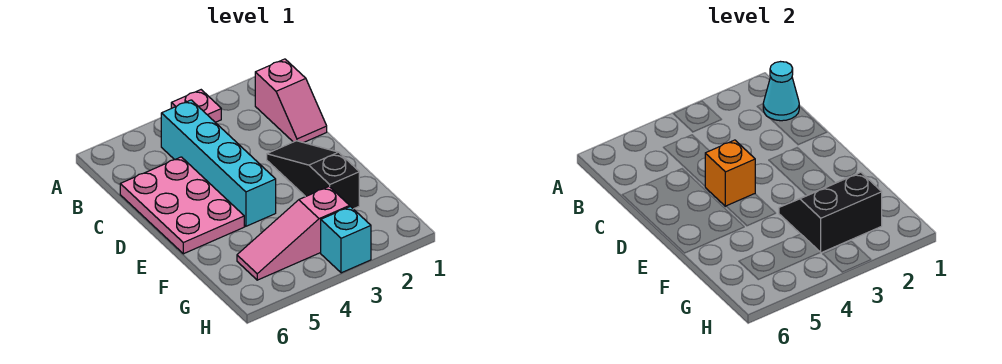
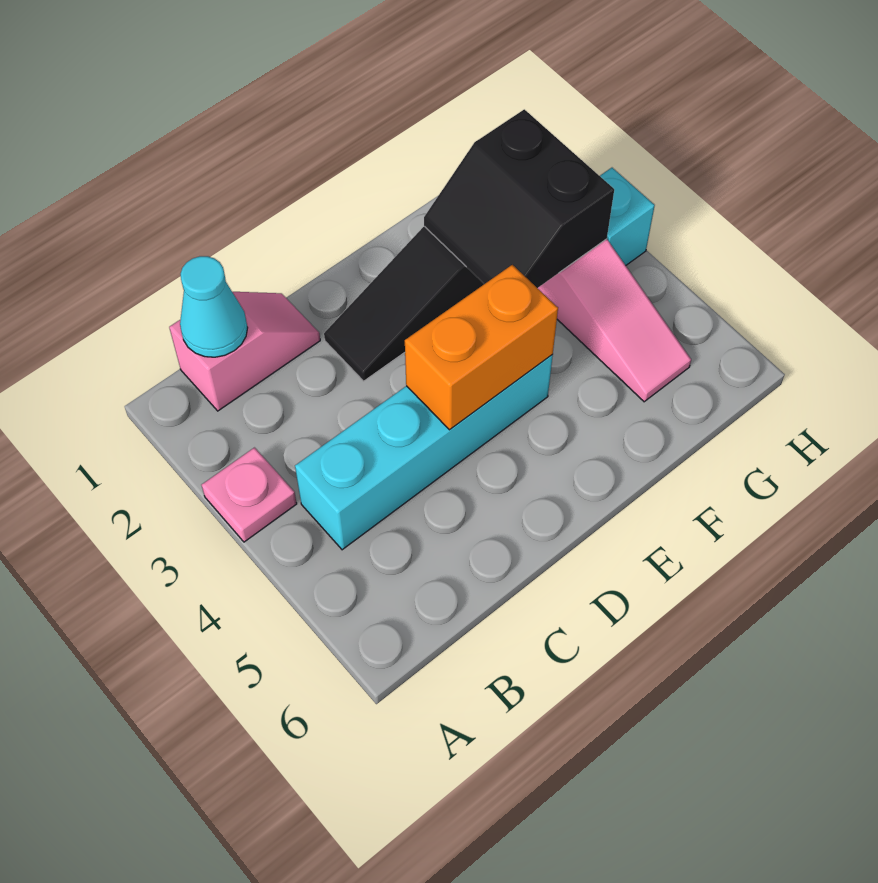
pink 2x3 plate [120,157,244,254] -> none
orange 1x1 brick [705,140,755,206] -> orange 1x2 brick [405,265,558,430]

